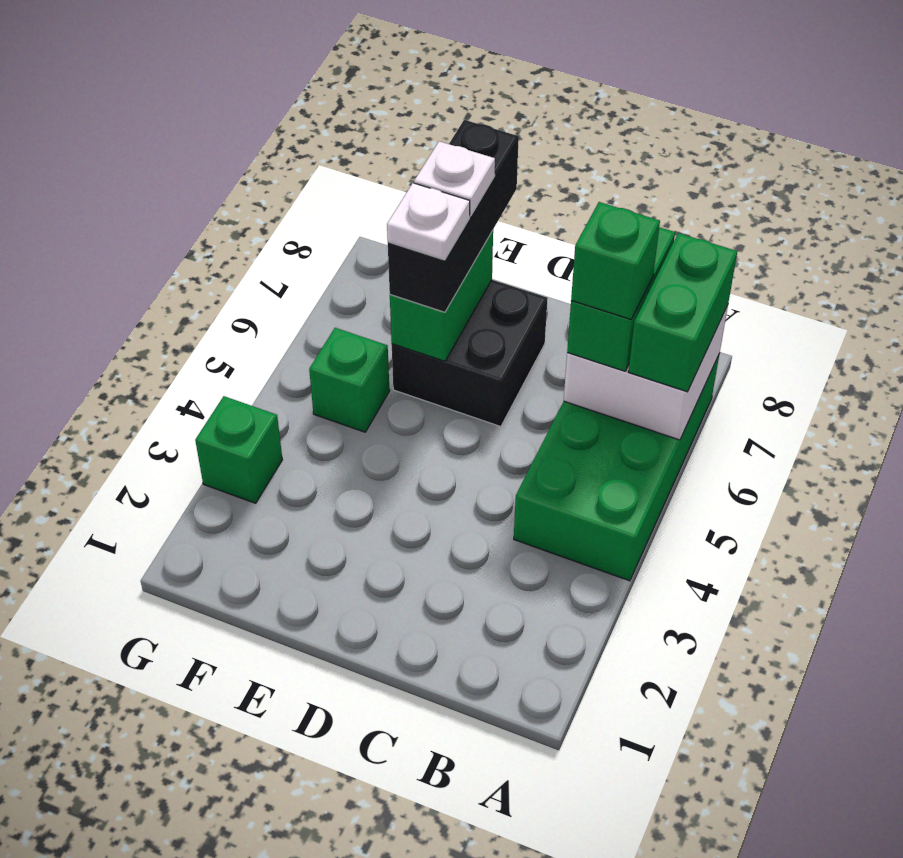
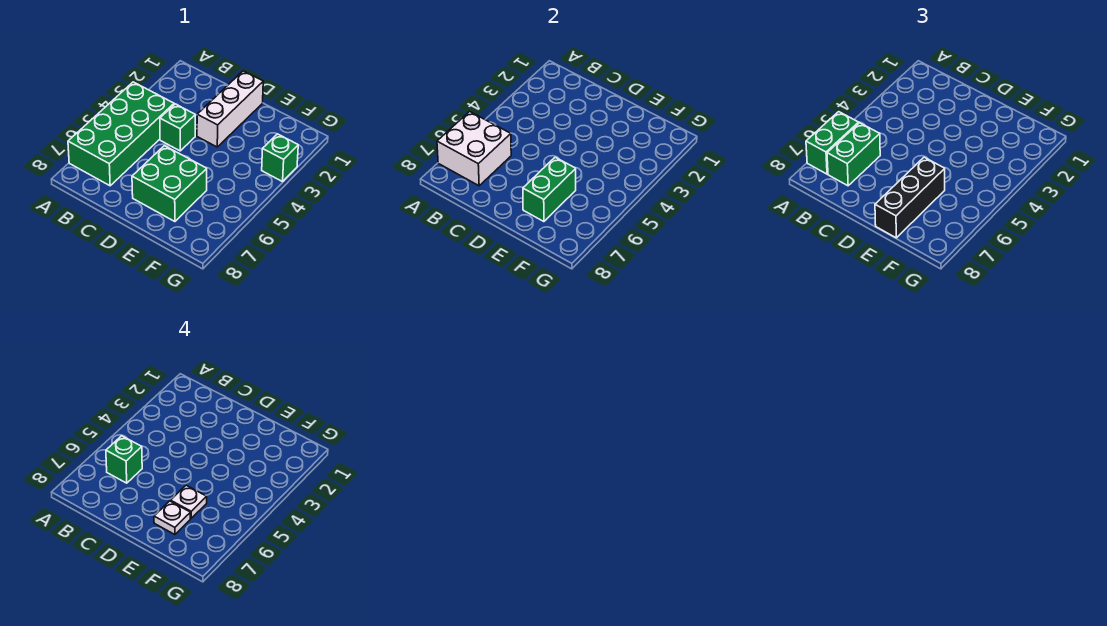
none -> white 1x3 brick [197,71,263,147]
black 2x2 brick [392,280,548,427] -> green 2x2 brick [132,146,207,222]
green 1x1 brick [309,328,390,432] -> green 1x1 brick moved to [160,104,195,151]

